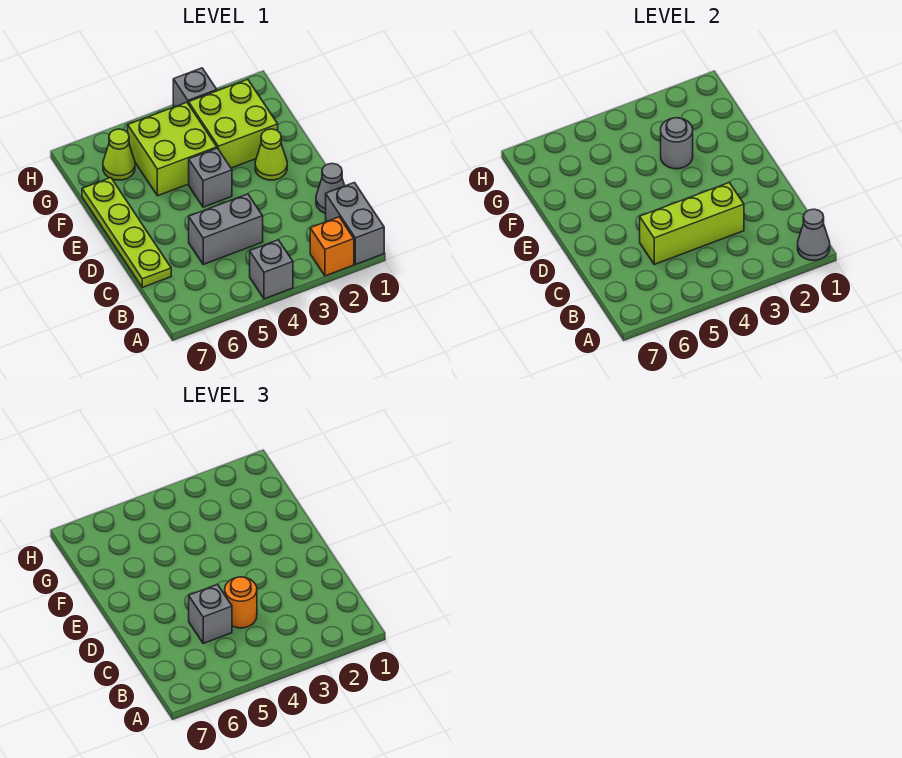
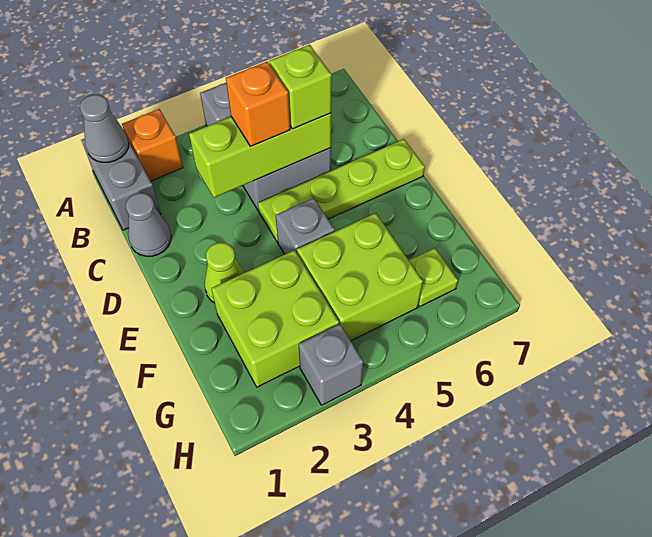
orange 1x1 round brick [225,577,257,628] -> orange 1x1 brick [226,62,290,146]
grey 1x1 brick [189,585,232,643] -> lime 1x1 brick [269,45,332,129]
lime 1x4 plate [82,178,171,287] -> lime 1x4 plate turned to [258,139,425,242]
grey 1x1 round brick [661,118,693,169] -> none
lime 1x1 cone [103,129,135,180] -> lime 1x1 plate [409,248,458,306]

